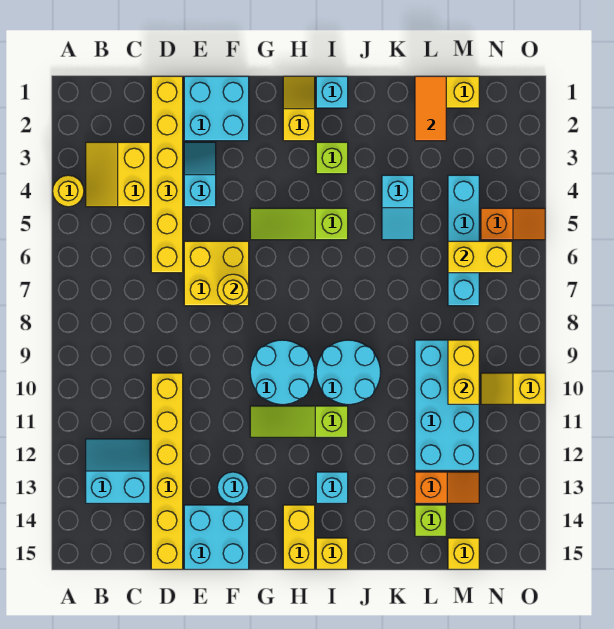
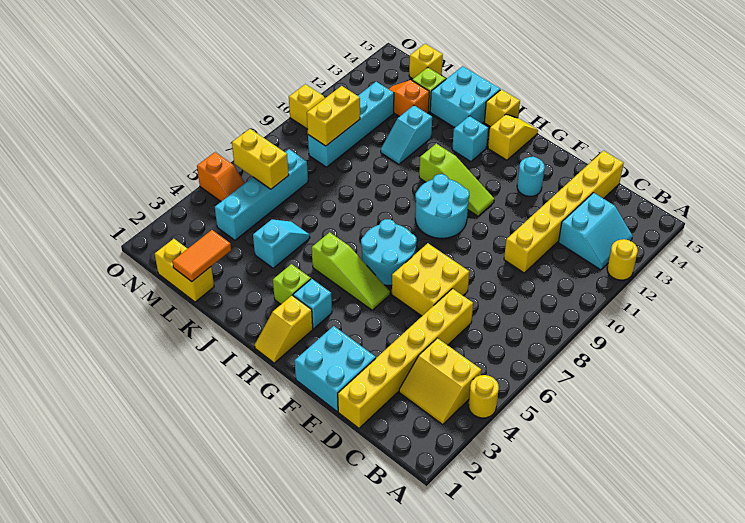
yellow 2x2 slope [86,142,150,207] -> yellow 2x2 slope turned to [399,338,481,424]
cyan 2x2 slope [86,439,150,503] -> cyan 2x2 slope turned to [559,193,632,270]
cyan 1x2 slope [184,142,216,207] -> cyan 1x2 slope moved to [381,105,432,164]
cyan 2x2 brick [184,505,249,569] -> cyan 2x2 brick moved to [430,66,500,128]
yellow 1x1 round brick [217,274,249,306] -> yellow 1x1 round brick moved to [607,239,638,280]
yellow 1x2 brick [283,505,315,569] -> yellow 1x2 slope [488,114,538,160]
cyan 1x1 brick [316,76,348,108] -> cyan 1x1 brick moved to [293,279,332,329]
cyan 2x2 round brick [316,340,381,404] -> cyan 2x2 round brick moved to [361,219,416,285]
cyan 2x4 brick [415,340,479,470] -> cyan 1x4 brick [308,82,394,167]
orange 1x2 slope [481,208,545,240] -> orange 1x2 slope turned to [197,152,245,201]

